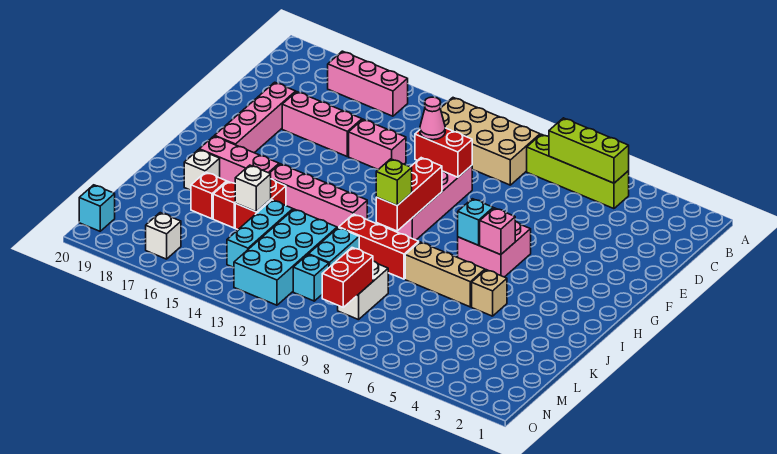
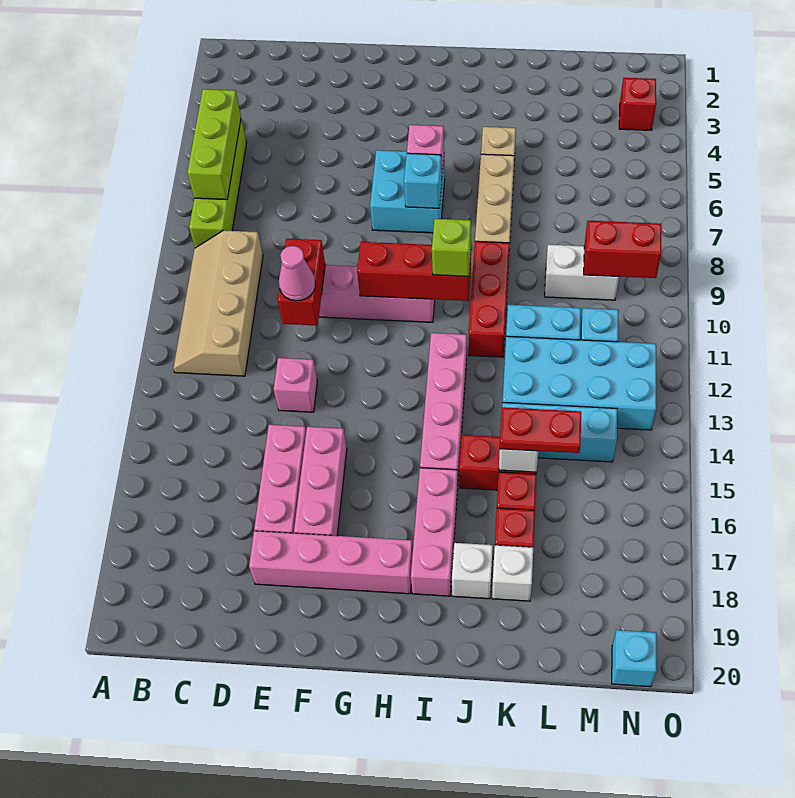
tan 2x4 brick [440,98,540,185] -> tan 2x4 slope [173,230,263,376]
pink 1x3 brick [328,51,408,116] -> pink 1x3 brick moved to [294,427,347,536]
pink 1x2 brick [349,119,406,170] -> pink 1x1 brick [274,358,317,412]
pink 2x2 brick [458,222,531,277] -> cyan 2x2 brick [370,150,445,233]
none -> red 1x2 plate [500,407,581,453]
none -> red 1x1 brick [619,78,656,130]
white 1x1 brick [146,213,181,259] -> white 1x1 brick moved to [492,545,533,601]

